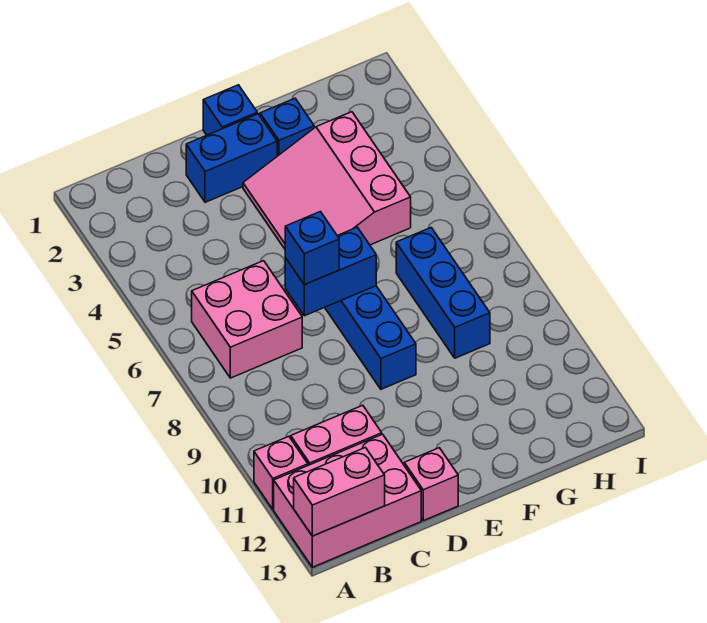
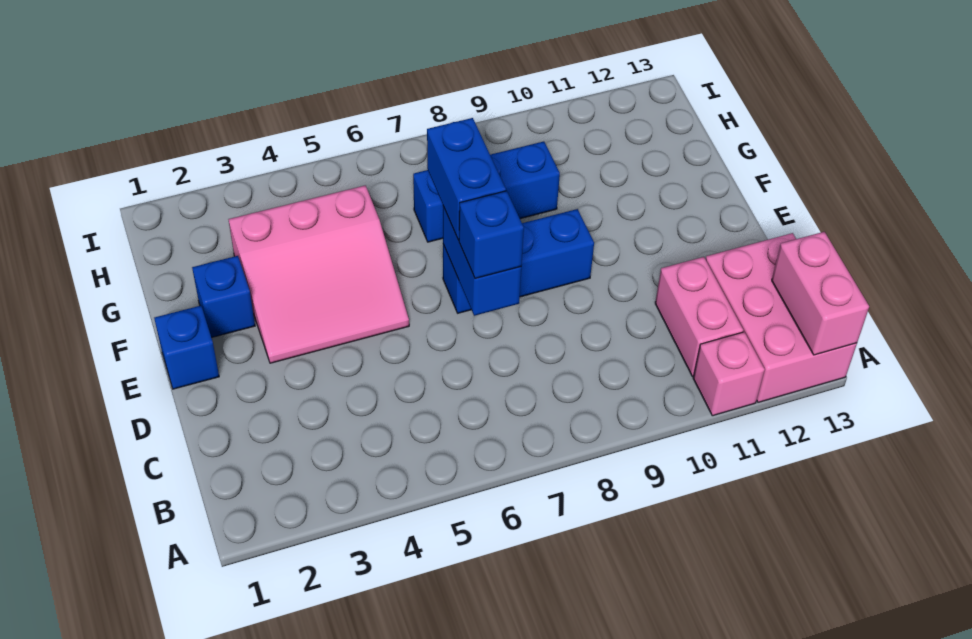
pink 2x2 brick [192,261,302,378] -> none
blue 1x2 brick [186,114,277,202] -> blue 1x2 brick moved to [427,118,506,240]
pink 1x1 brick [404,448,458,521] -> none

